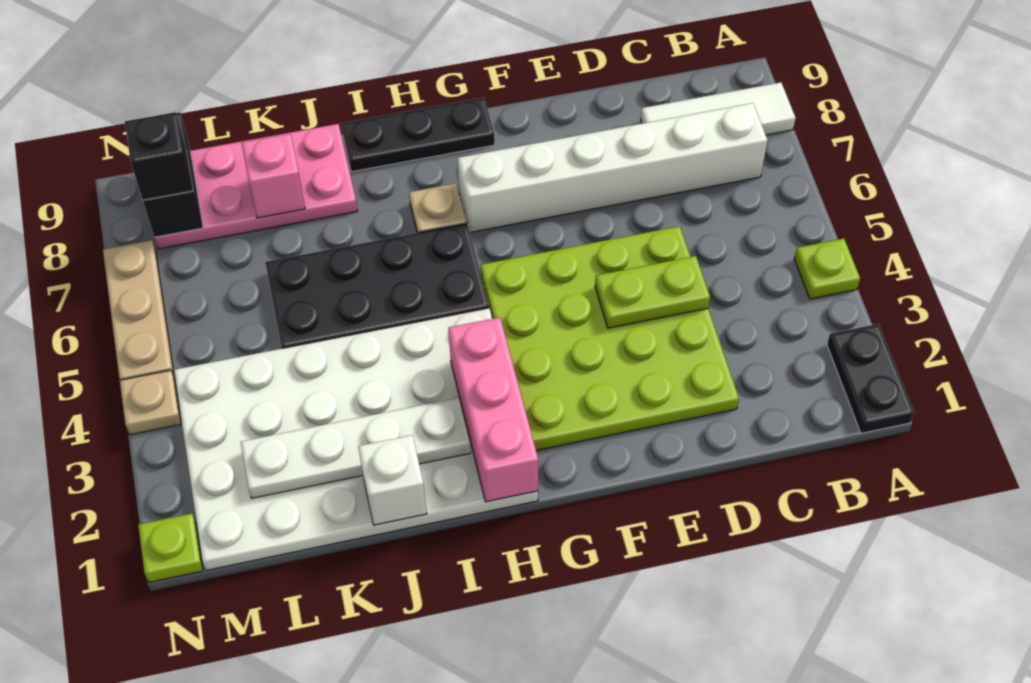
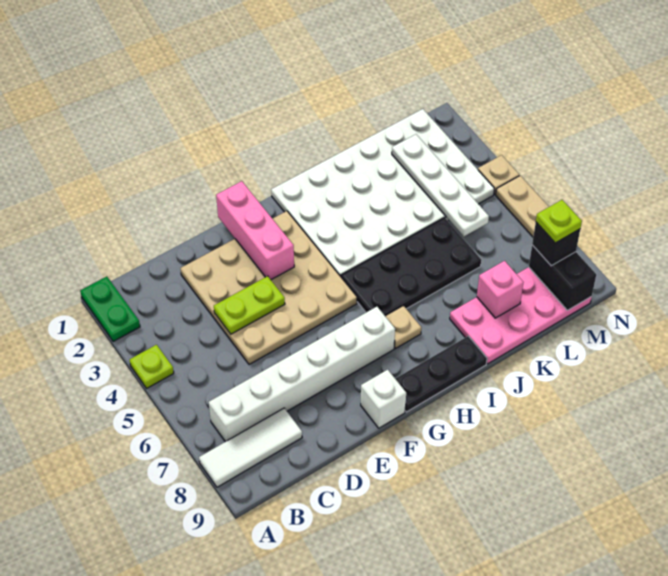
black 1x2 plate [827,324,914,433] -> green 1x2 plate [80,276,140,342]
lime 4x4 plate [481,226,739,450] -> tan 4x4 plate [180,211,357,364]
pink 1x3 brick [449,317,538,502] -> pink 1x3 brick moved to [216,181,294,280]
white 1x4 plate [241,398,471,498] -> white 1x4 plate turned to [392,134,489,236]
white 1x1 brick [358,435,427,525] -> white 1x1 brick moved to [361,370,406,428]
lime 1x1 plate [138,514,203,582] -> lime 1x1 plate moved to [536,200,582,243]

